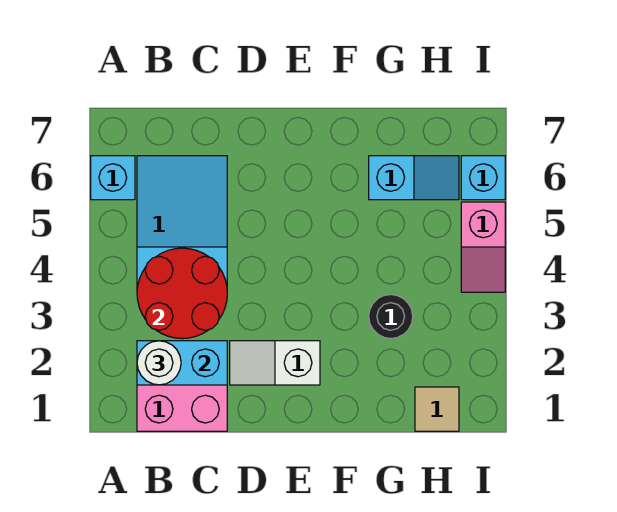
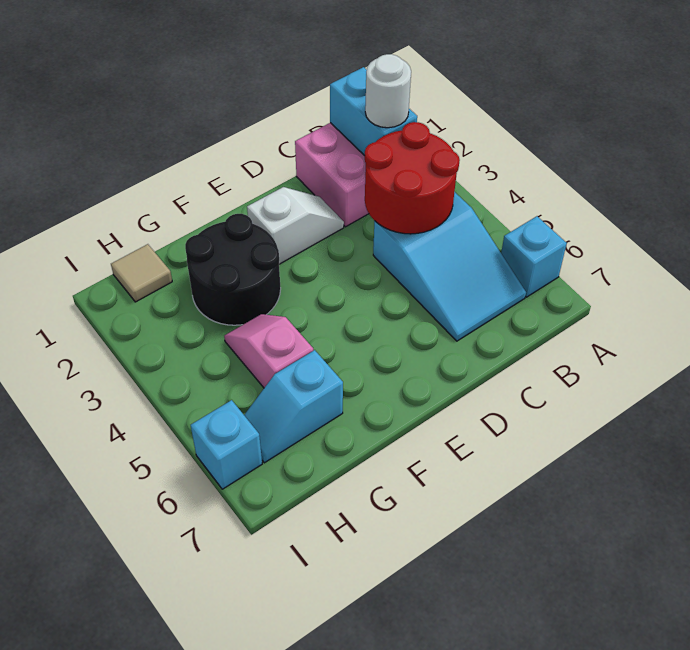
cyan 1x2 brick [137,341,227,385] -> cyan 1x2 brick turned to [330,67,417,156]
black 1x1 round brick [369,295,413,339] -> black 2x2 round brick [185,214,281,325]
pink 1x2 slope [461,202,505,292] -> pink 1x2 slope moved to [224,314,313,388]

